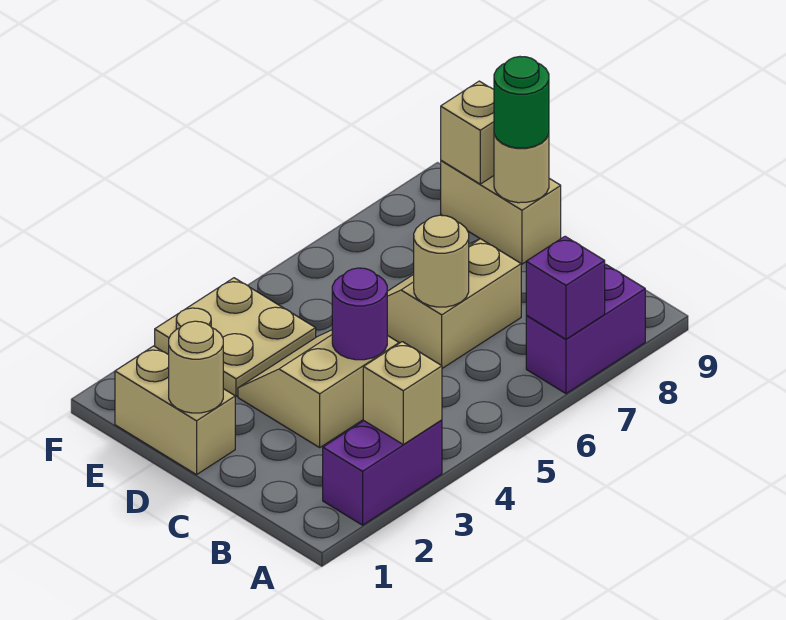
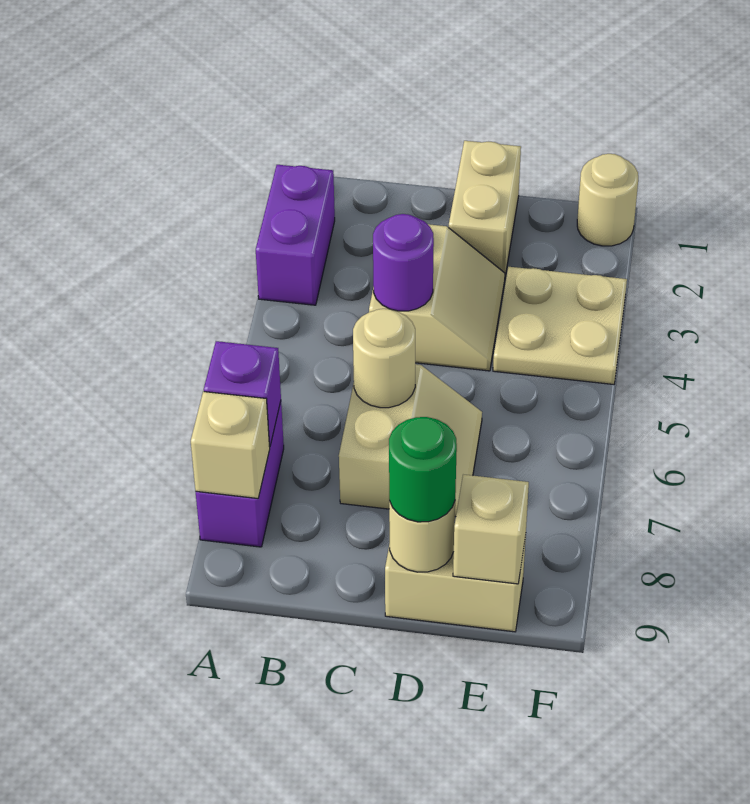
tan 1x1 brick [363,342,442,444] -> tan 1x1 brick moved to [191,392,270,498]
tan 1x2 brick [115,346,235,475] -> tan 1x2 brick turned to [449,141,521,276]
tan 1x1 round brick [169,321,223,413] -> tan 1x1 round brick moved to [577,154,638,246]

